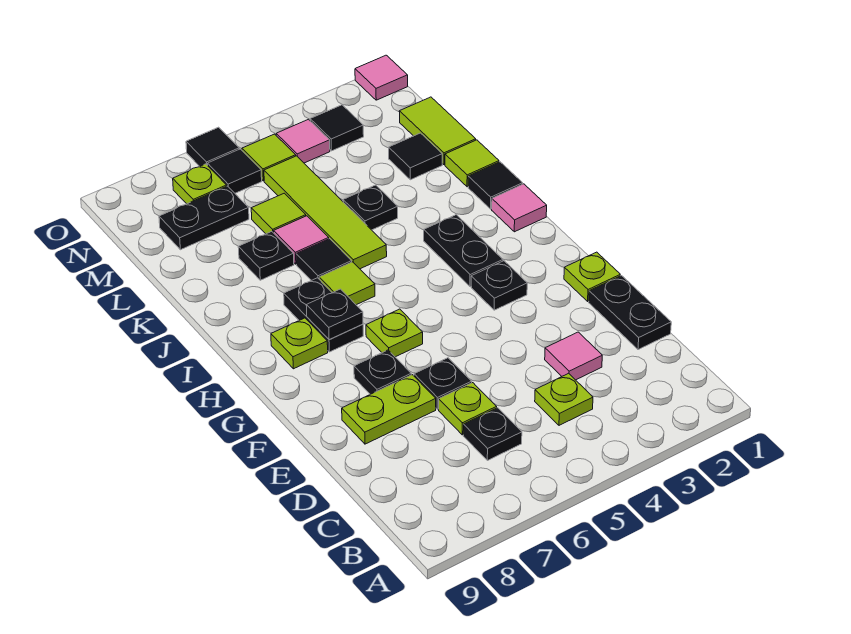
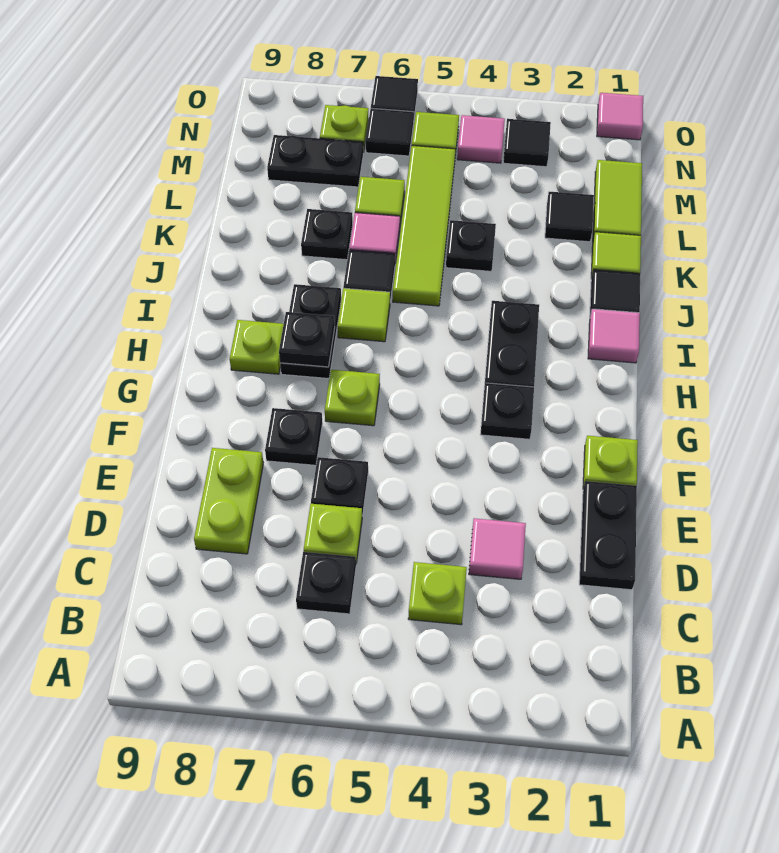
lime 1x2 plate [342,375,436,444] -> lime 1x2 plate turned to [194,448,263,554]

